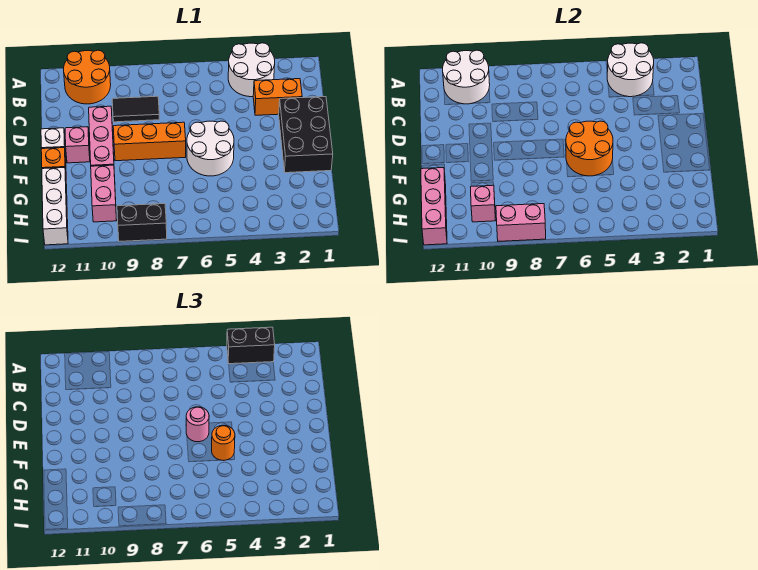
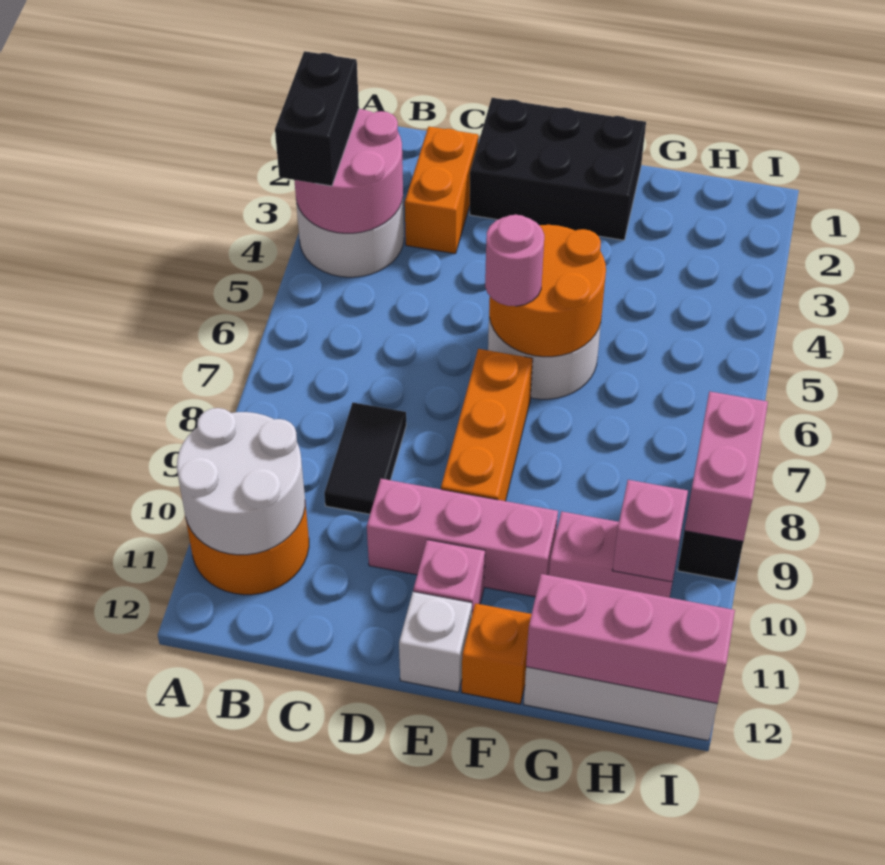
white 2x2 round brick [607,43,654,97] -> pink 2x2 round brick [294,109,403,233]
orange 1x1 round brick [212,425,235,461] -> none

